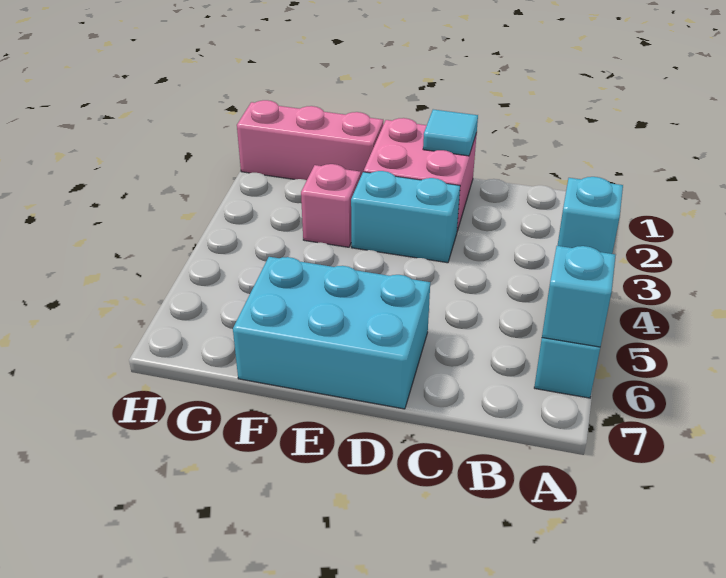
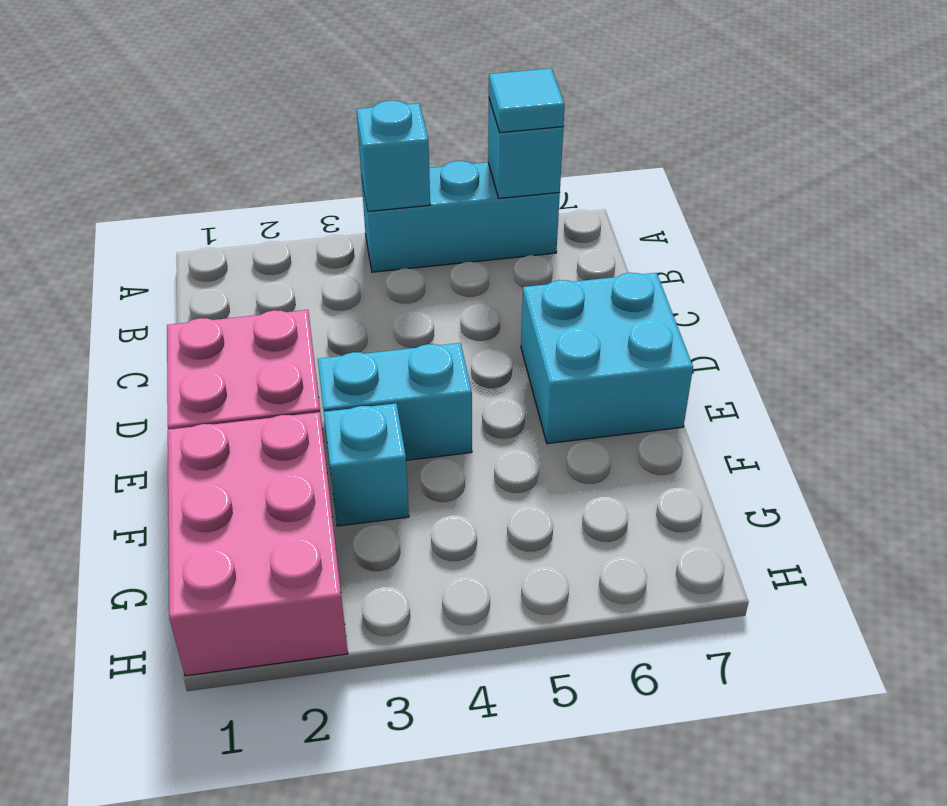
cyan 1x1 tile [423,109,478,156] -> cyan 1x1 tile moved to [489,68,565,133]
cyan 1x2 brick [351,171,460,263] -> cyan 1x2 brick turned to [318,343,472,460]
cyan 2x3 brick [233,257,430,409] -> cyan 2x2 brick [521,273,693,444]
pink 1x3 brick [237,100,383,180] -> pink 2x3 brick [168,412,348,676]
pink 1x1 brick [301,164,361,247] -> cyan 1x1 brick [324,404,409,526]

